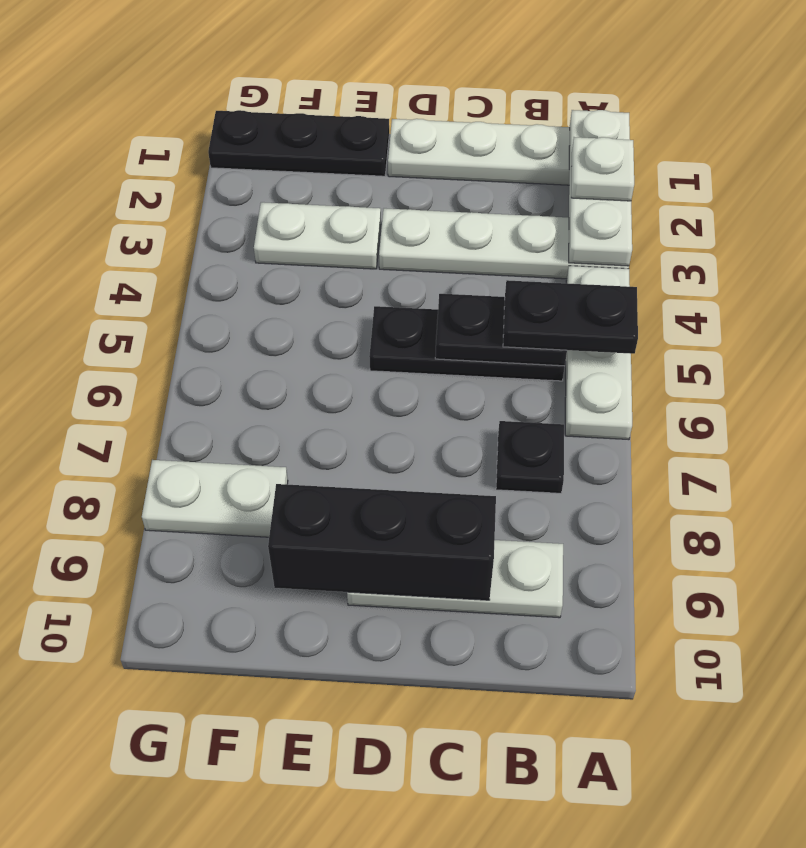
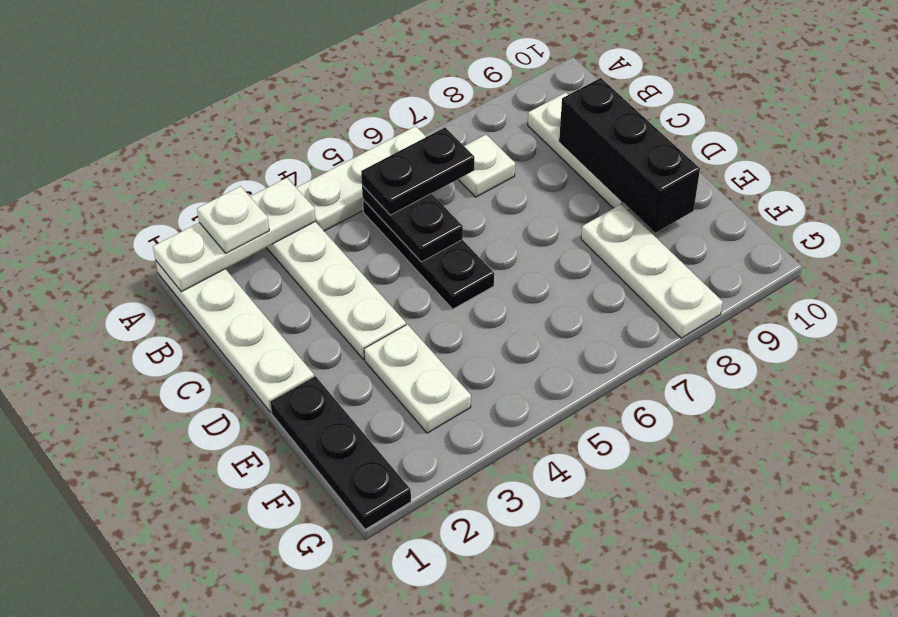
black 1x2 plate [503,280,638,354] -> black 1x2 plate turned to [361,128,474,215]
black 1x1 plate [496,421,564,493] -> white 1x1 plate [458,135,515,197]
white 1x2 plate [142,460,288,537] -> white 1x3 plate [581,204,723,338]

